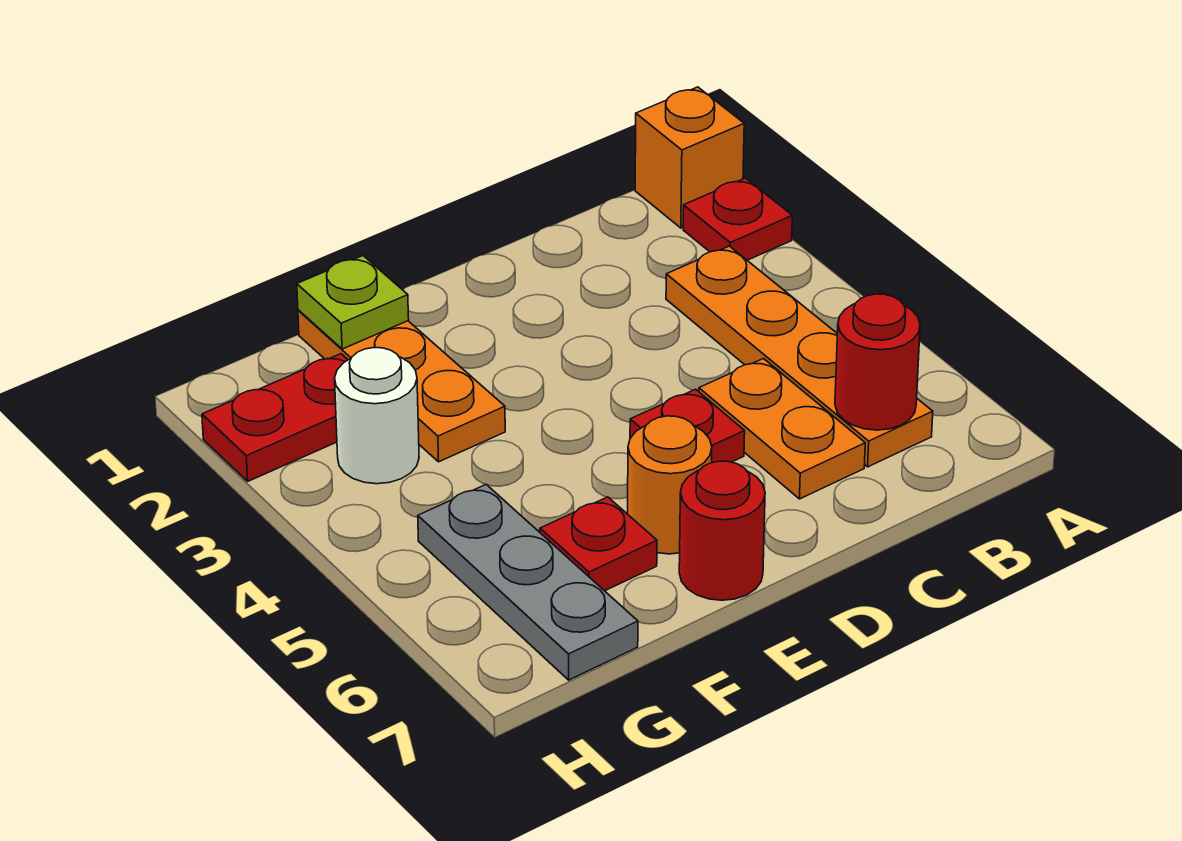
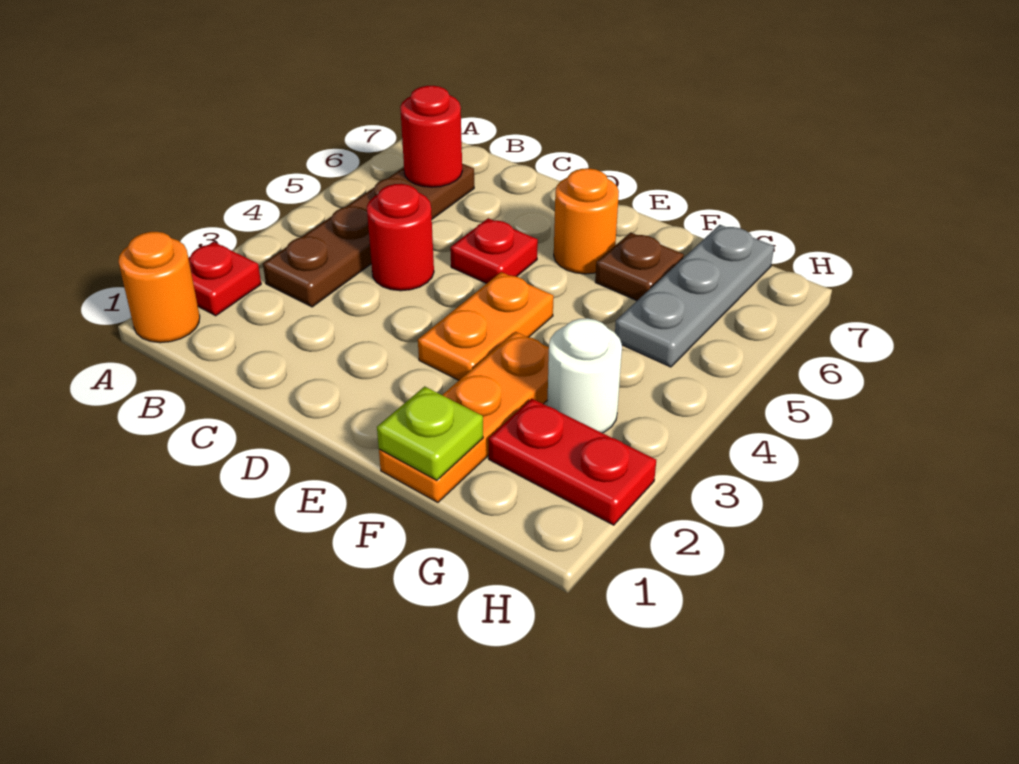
orange 1x1 brick [635,87,744,228] -> orange 1x1 round brick [119,232,200,343]
orange 1x4 plate [666,246,933,467] -> brown 1x4 plate [263,164,474,307]
orange 1x2 plate [699,359,865,499] -> orange 1x2 plate moved to [418,272,553,380]
red 1x1 round brick [679,461,765,600] -> red 1x1 round brick moved to [367,184,434,291]
red 1x1 plate [540,497,657,591] -> brown 1x1 plate [595,232,684,301]

